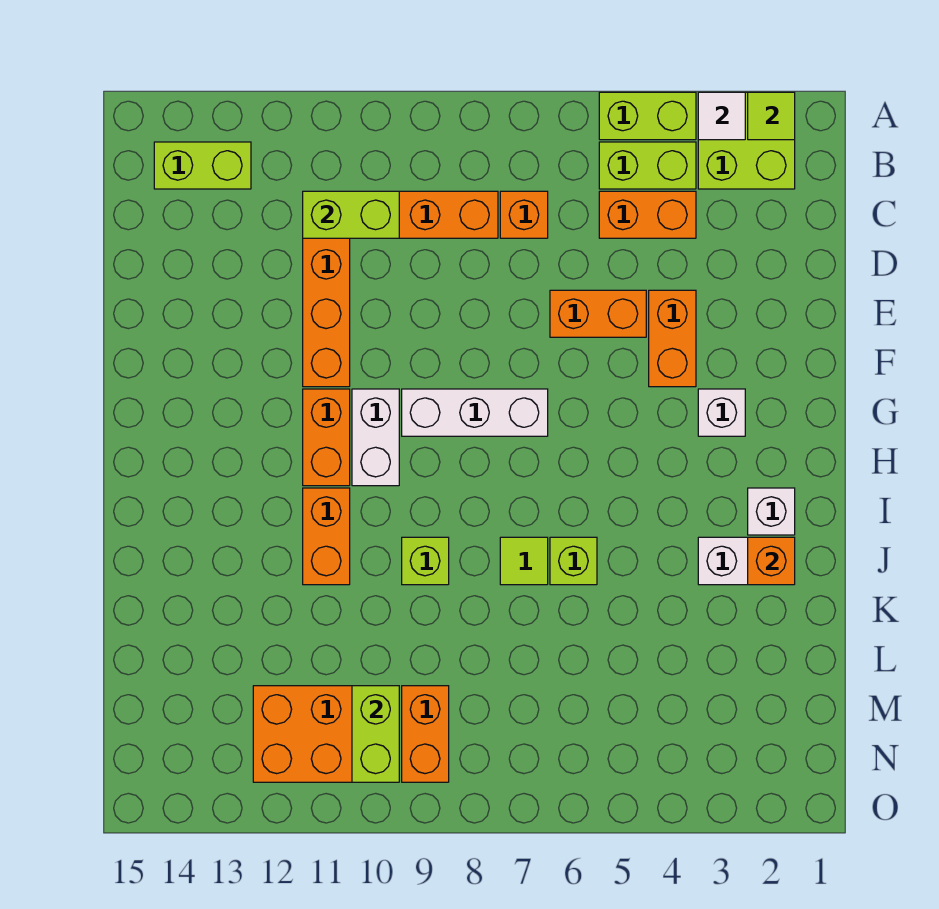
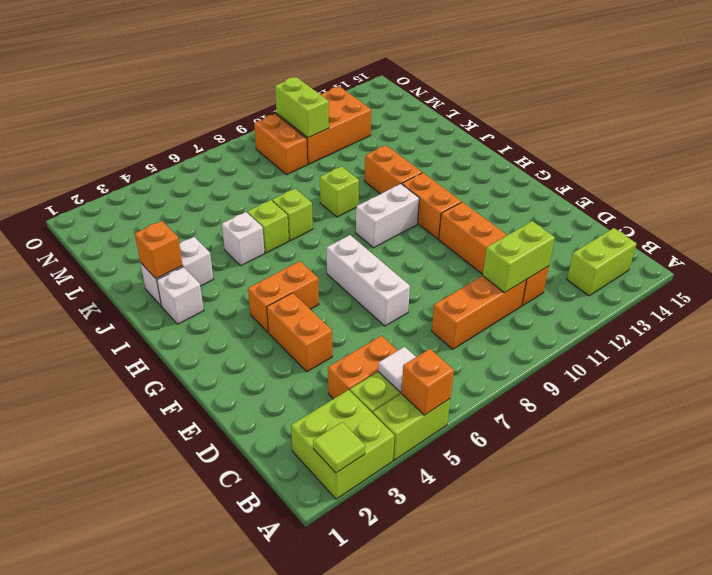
white 1x1 tile [698,92,745,140] -> white 1x1 tile moved to [378,347,416,392]
orange 1x1 brick [500,191,548,238] -> orange 1x1 brick moved to [401,349,454,415]
orange 1x2 brick [550,290,646,337] -> orange 1x2 brick moved to [248,261,319,332]
white 1x1 brick [698,389,745,436] -> white 1x1 brick moved to [222,212,265,266]
white 1x3 brick [402,389,548,436] -> white 1x3 brick turned to [327,235,410,326]
white 1x2 brick [352,389,399,486] -> white 1x2 brick turned to [356,184,419,248]
lime 1x1 tile [500,537,548,585] -> lime 1x1 brick [272,189,313,241]

